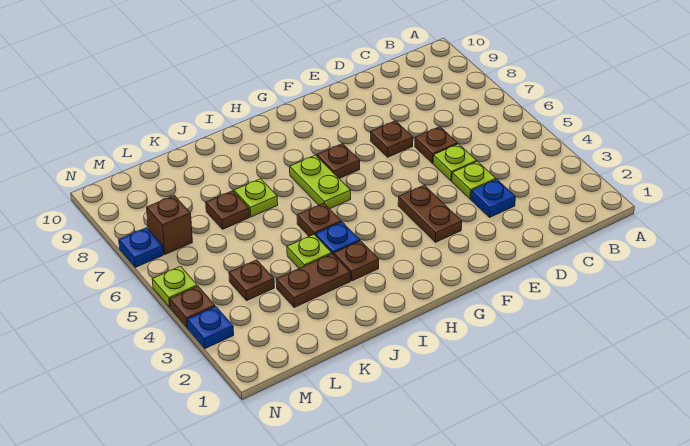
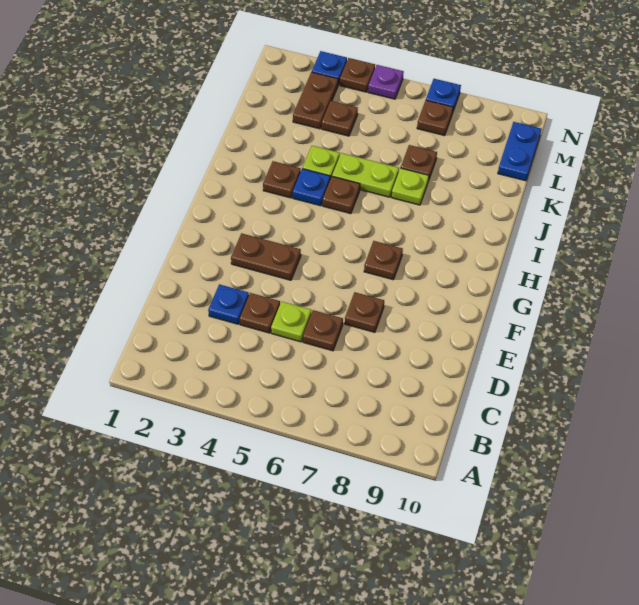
lime 1x1 plate [452,161,496,199] -> brown 1x1 plate [240,293,280,333]
lime 1x2 plate [290,155,351,209] -> lime 1x2 plate moved to [332,153,399,197]
brown 1x2 plate [276,254,350,307] -> brown 1x2 plate moved to [293,72,338,129]
none -> blue 1x2 plate [498,122,541,181]
brown 1x1 brick [147,195,192,254] -> brown 1x1 plate [417,100,453,136]
lime 1x1 plate [152,266,197,307] -> purple 1x1 plate [368,65,404,99]

